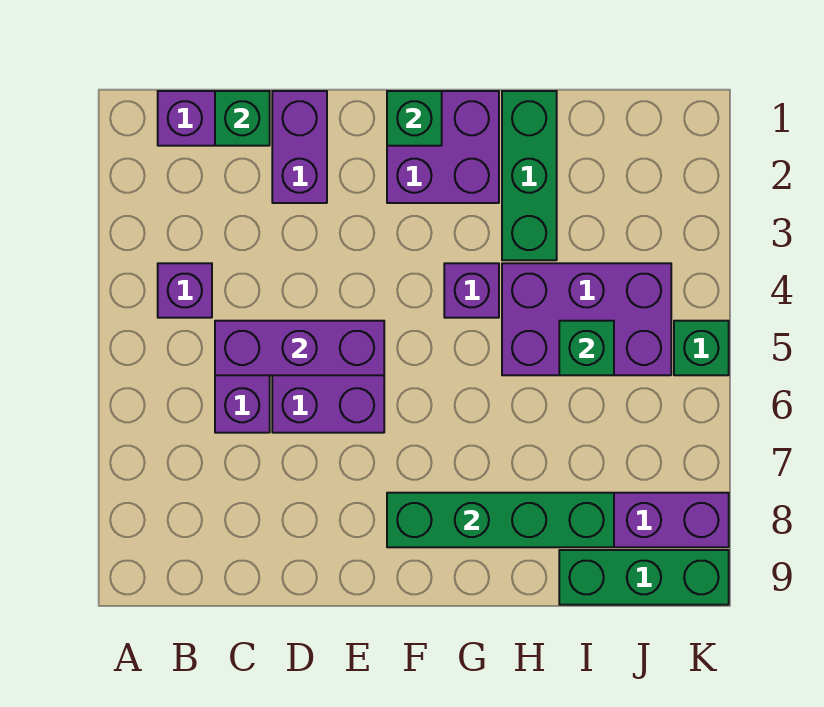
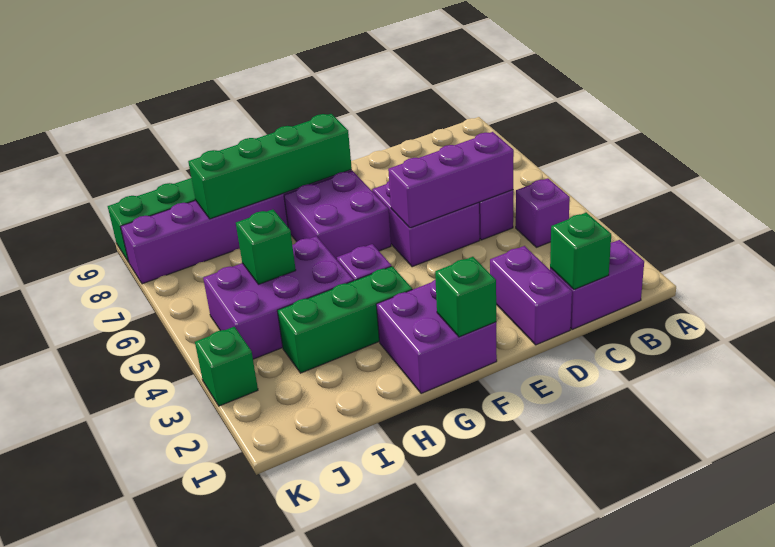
none -> purple 2x2 brick [284,171,391,260]
green 1x3 brick [502,91,557,260] -> green 1x3 brick turned to [277,266,412,373]
green 1x1 brick [674,321,729,375] -> green 1x1 brick moved to [195,327,258,406]

